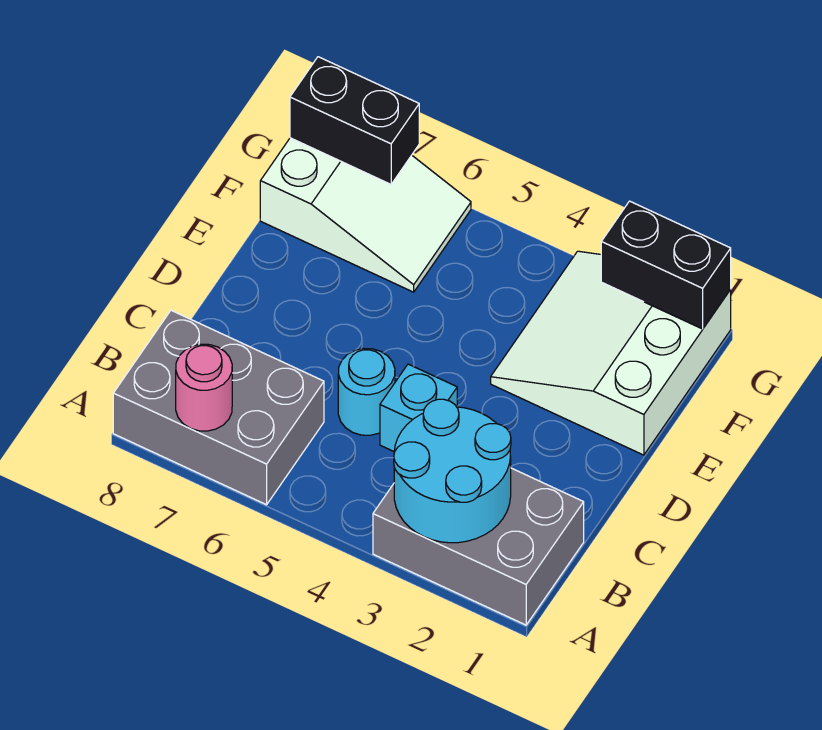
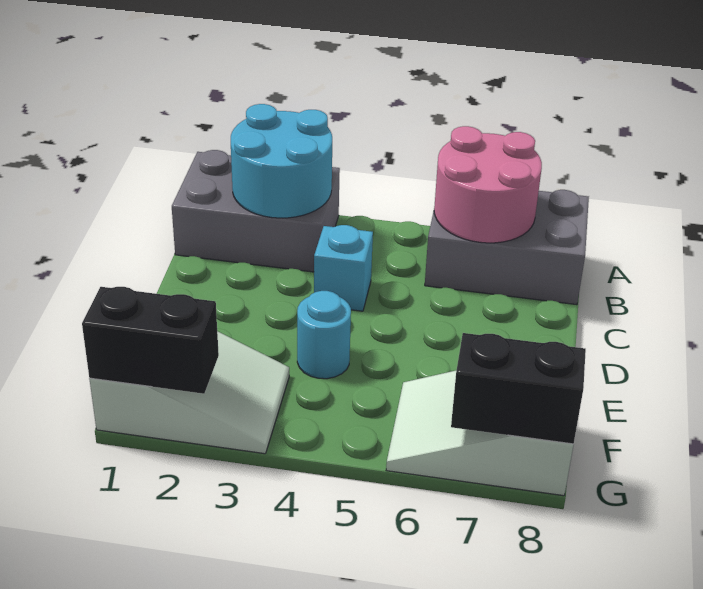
pink 1x1 round brick [176,344,232,431] -> pink 2x2 round brick [434,126,542,243]
cyan 1x1 round brick [338,348,395,435] -> cyan 1x1 round brick moved to [297,291,351,379]
white 3x3 slope [491,251,731,455] -> white 2x3 slope [89,331,289,454]

